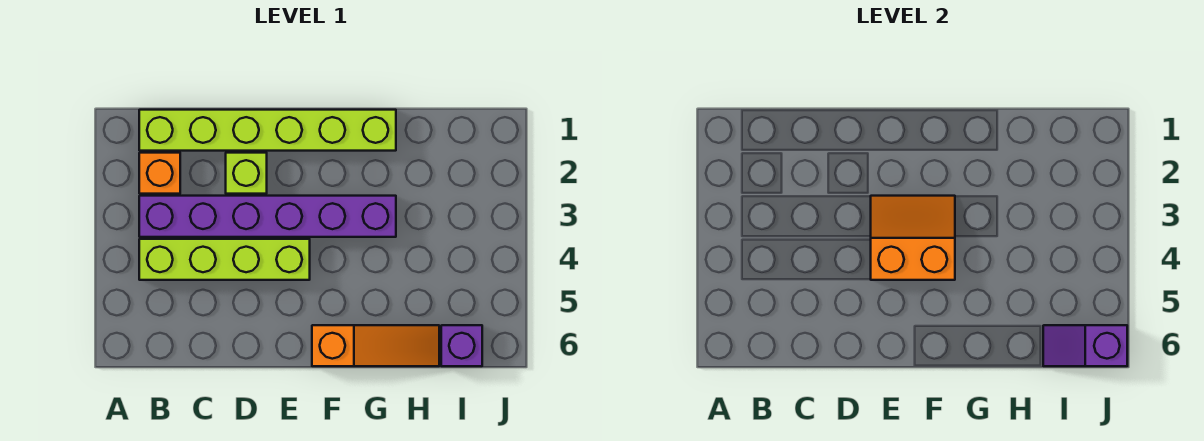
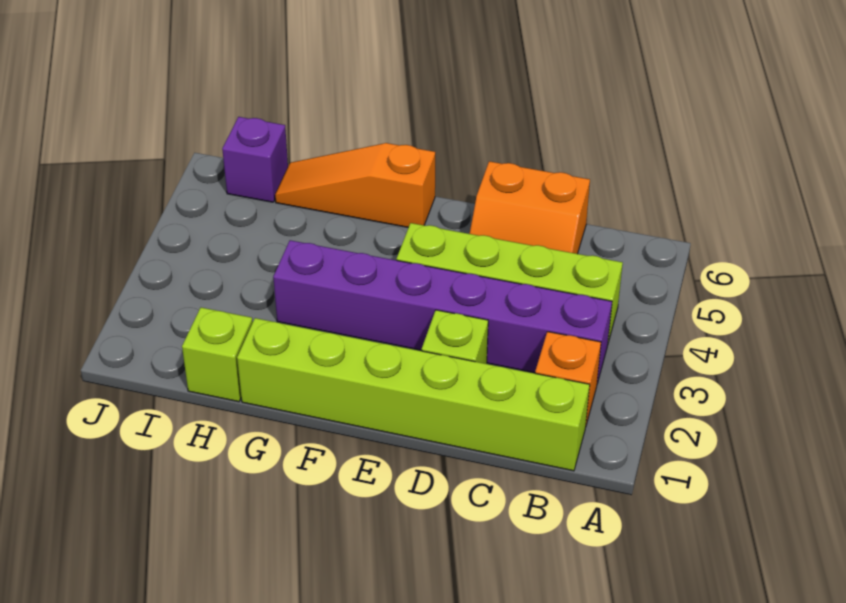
orange 2x2 slope [871,196,955,280] -> orange 2x2 slope moved to [470,161,590,254]
none -> lime 1x1 brick [182,307,253,402]
purple 1x2 slope [1043,325,1127,366] -> none

